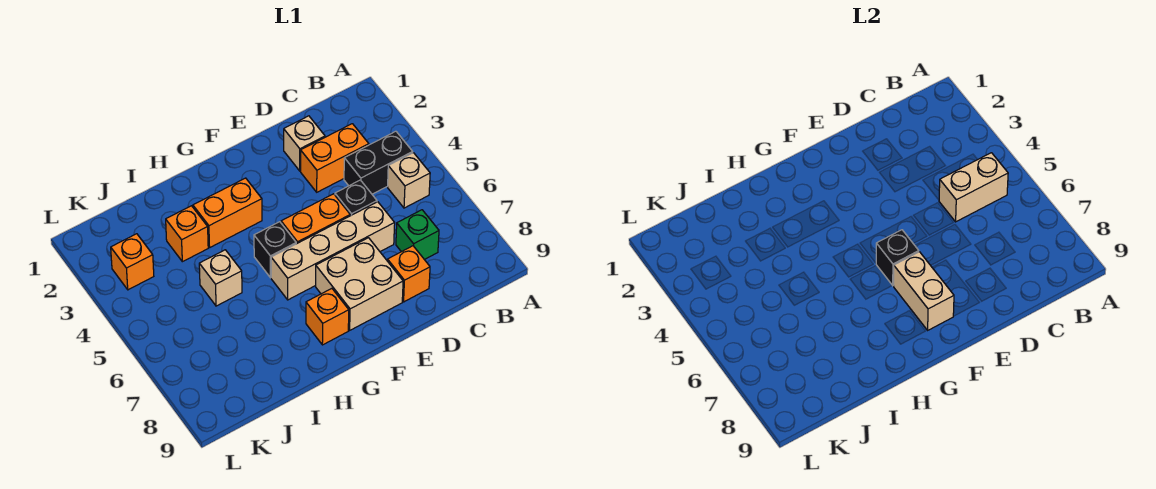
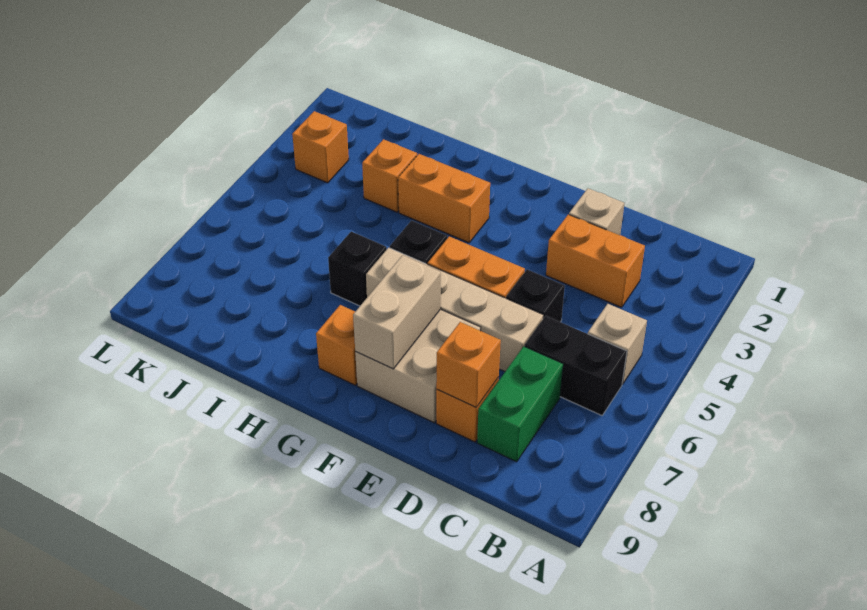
black 1x2 brick [344,131,413,194] -> black 1x2 brick moved to [525,316,627,415]
tan 1x2 brick [939,153,1008,222] -> none
green 1x1 brick [396,210,439,260] -> green 1x2 brick [477,346,563,462]
none -> orange 1x1 brick [436,322,501,407]
black 1x1 brick [876,230,919,286] -> black 1x1 brick moved to [328,231,387,306]
tan 1x1 brick [199,250,242,306] -> none

